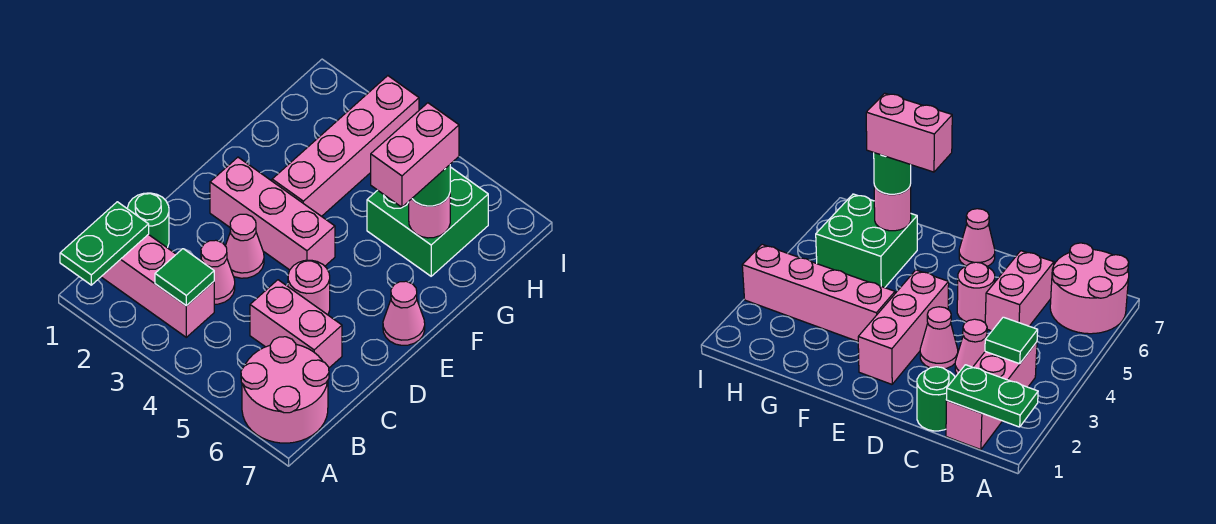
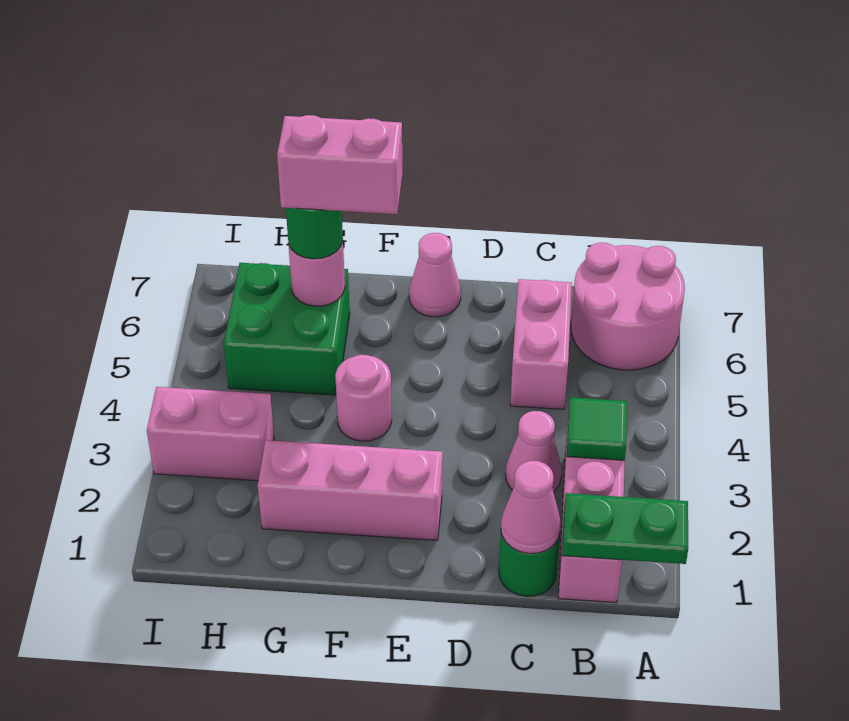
pink 1x1 cone [225,214,264,278] -> pink 1x1 cone moved to [501,461,561,554]
pink 1x1 round brick [288,260,330,315] -> pink 1x1 round brick moved to [335,355,392,441]
pink 1x3 brick [210,157,335,270] -> pink 1x3 brick turned to [258,440,443,540]
pink 1x4 brick [272,76,419,216] -> pink 1x2 brick [147,387,274,481]

